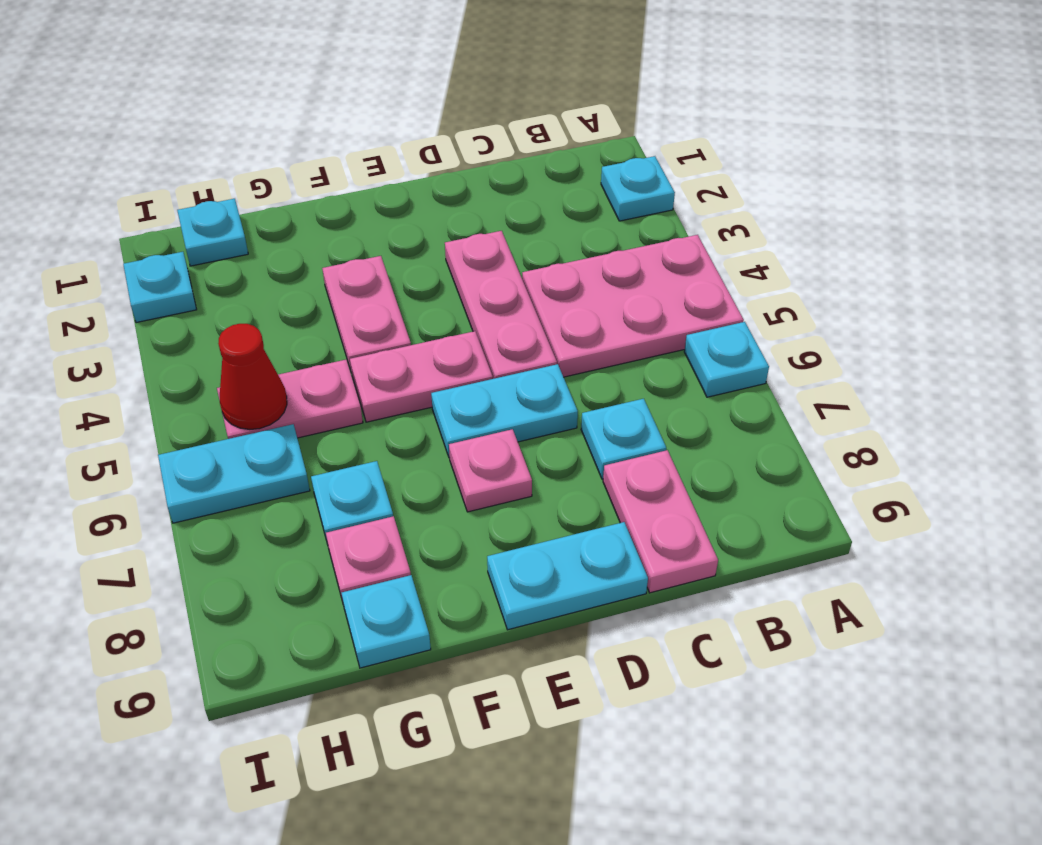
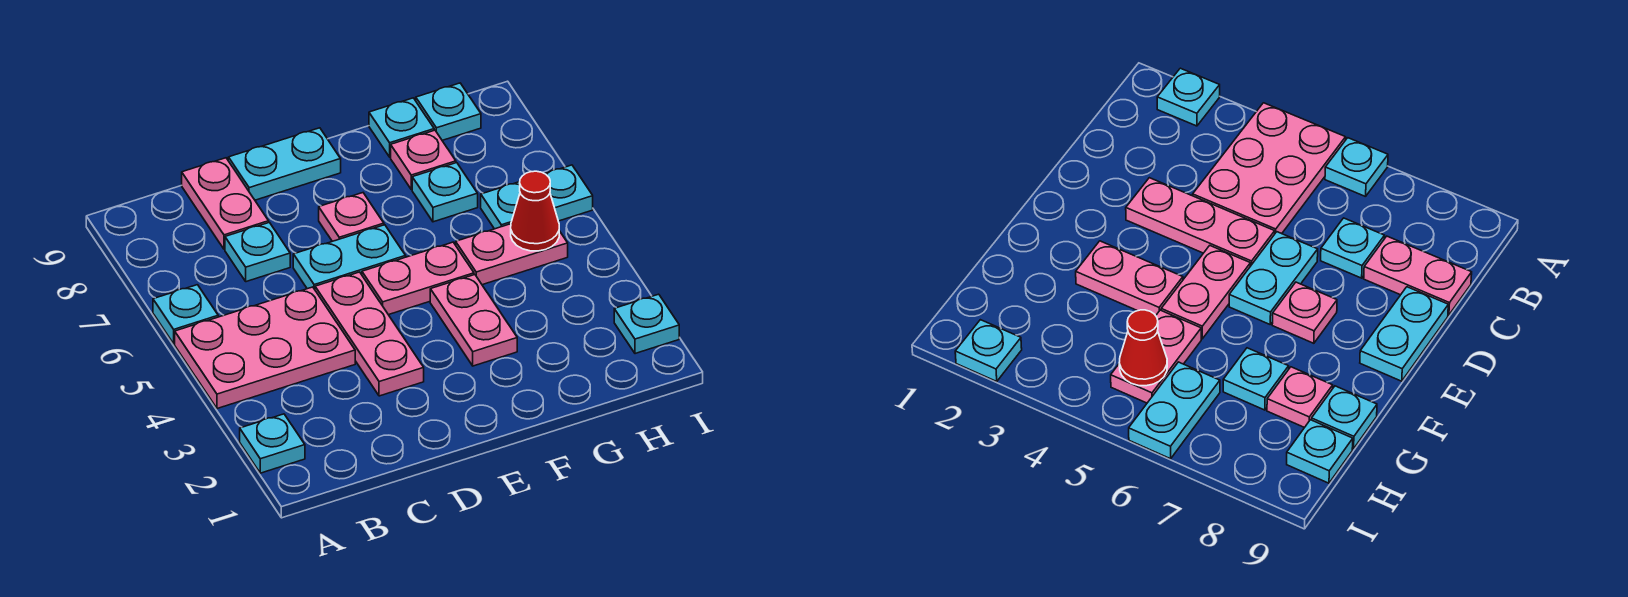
cyan 1x1 plate [177,199,248,266] -> cyan 1x1 plate moved to [416,83,481,140]

